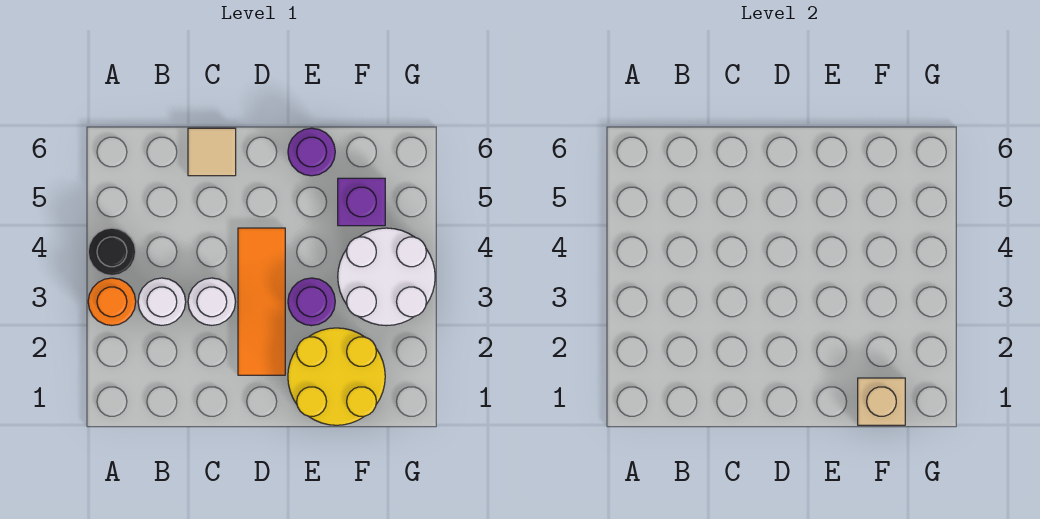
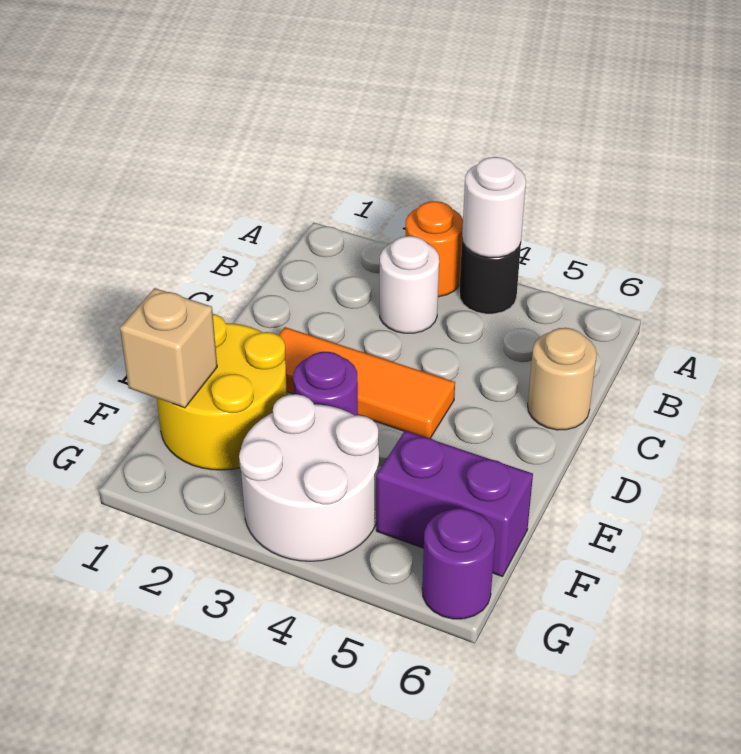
white 1x1 round brick [188,278,235,325] -> white 1x1 round brick moved to [462,157,526,257]
tan 1x1 tile [188,128,236,176] -> tan 1x1 round brick [528,328,597,430]
purple 1x1 round brick [288,128,335,176] -> purple 1x1 round brick moved to [422,508,495,619]
purple 1x1 brick [338,178,385,226] -> purple 1x2 brick [376,431,533,577]

